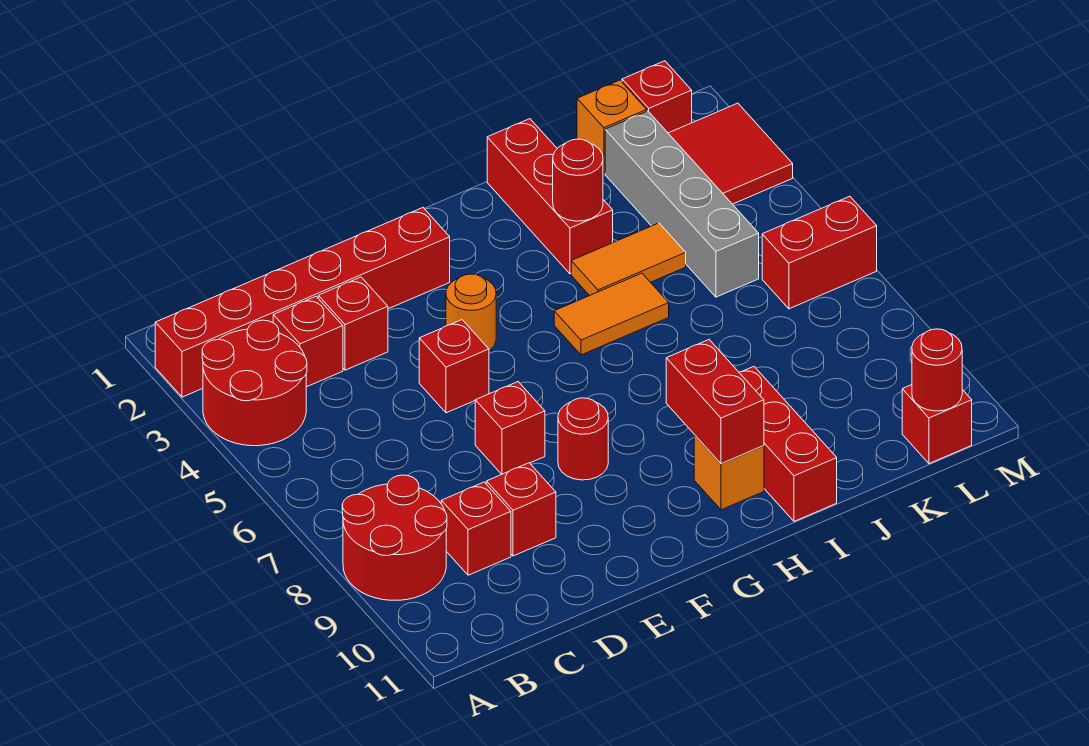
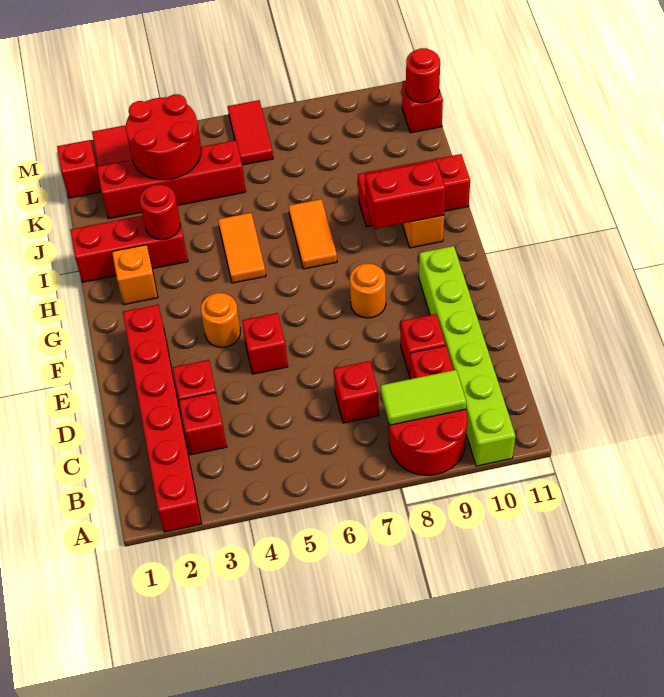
red 2x2 round brick [202,320,307,446] -> red 2x2 round brick moved to [126,94,201,180]
none -> lime 1x6 brick [419,246,516,466]
none -> lime 1x2 tile [381,370,466,425]
red 1x1 brick [475,382,545,474] -> red 1x1 brick moved to [334,361,379,423]
red 1x1 round brick [558,398,608,480] -> orange 1x1 round brick [350,264,386,318]
orange 1x2 tile [571,223,686,296] -> orange 1x2 tile moved to [289,199,337,269]
orange 1x1 brick [577,80,647,173] -> orange 1x1 brick moved to [112,245,158,304]
grey 1x4 brick [605,111,759,297] -> red 1x4 brick [97,140,246,219]
red 1x2 brick [762,196,877,309] -> red 1x2 tile [228,100,273,165]

